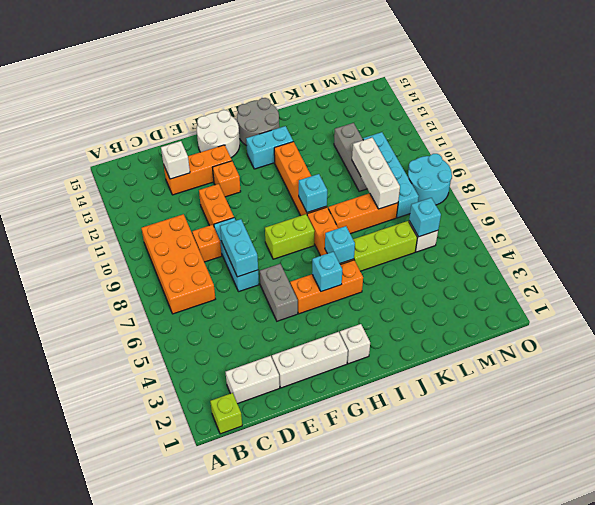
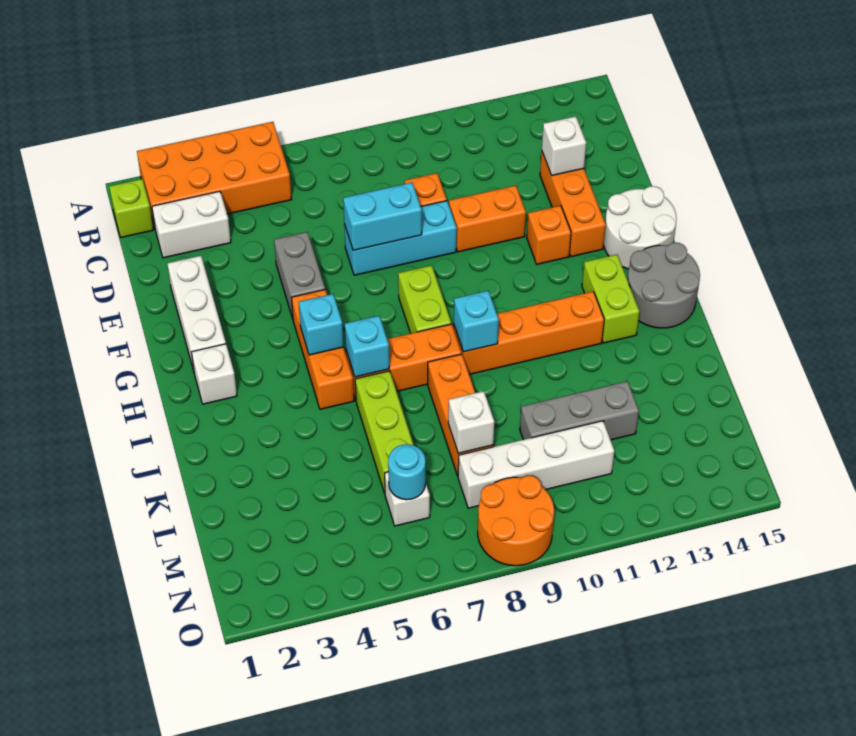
orange 2x4 brick [141,214,215,314] -> orange 2x4 brick moved to [137,122,292,227]
white 1x2 brick [226,356,280,404] -> white 1x2 brick turned to [152,191,231,258]
grey 1x2 brick [260,264,298,321] -> grey 1x2 brick turned to [274,232,325,318]
cyan 1x2 brick [246,126,293,169] -> lime 1x2 brick [582,254,640,343]
white 1x3 brick [352,138,400,209] -> white 1x1 brick [448,391,494,453]
cyan 1x1 brick [409,198,441,237] -> cyan 1x1 round brick [388,444,426,500]
cyan 1x4 brick [363,132,419,218] -> white 1x4 brick [458,421,614,508]
cyan 2x2 round brick [408,154,452,205] -> orange 2x2 round brick [478,476,554,566]

